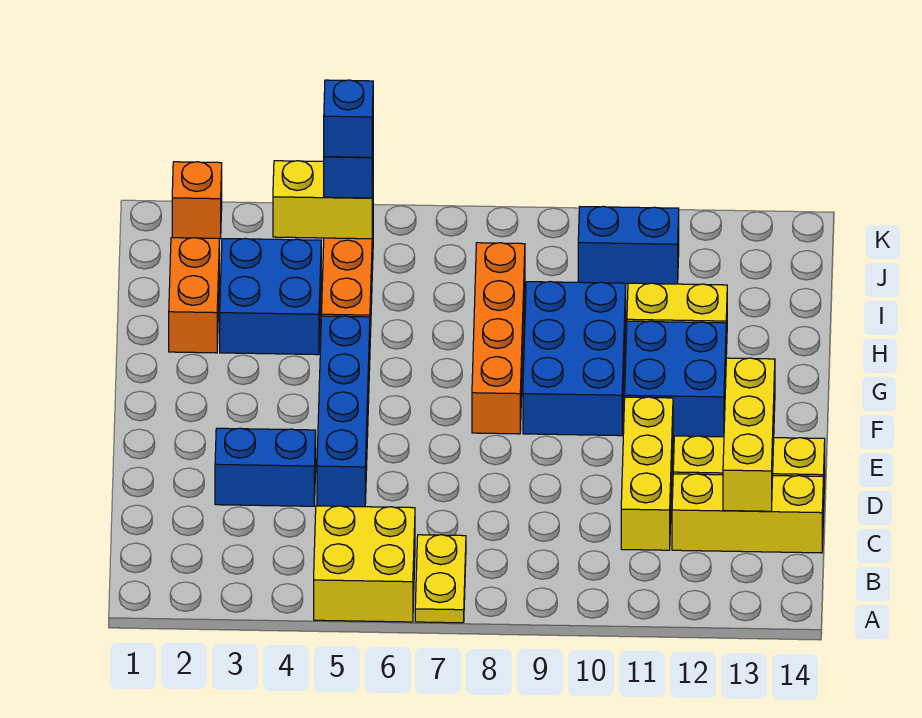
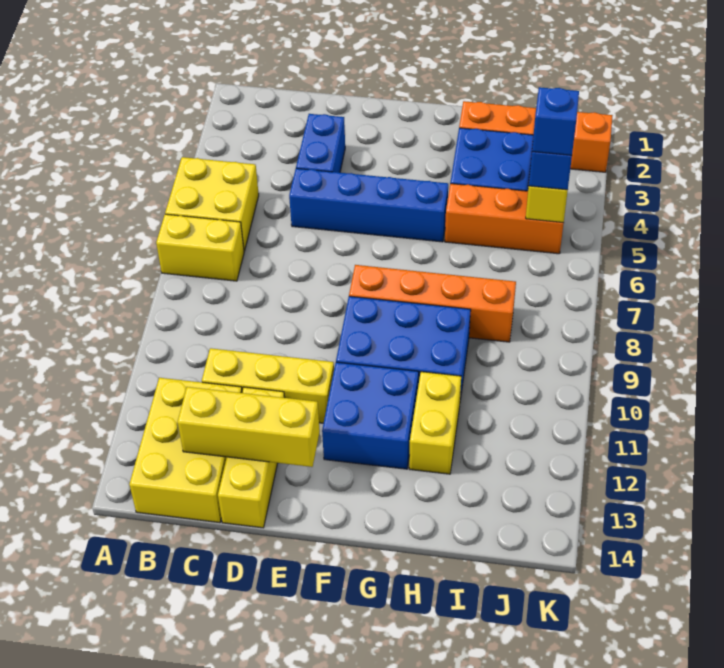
yellow 1x2 plate [415,535,466,623] -> yellow 1x2 brick [156,214,244,281]
yellow 1x3 brick [672,474,823,553] -> yellow 2x3 brick [129,378,242,523]
blue 1x2 brick [578,206,679,284] -> none

